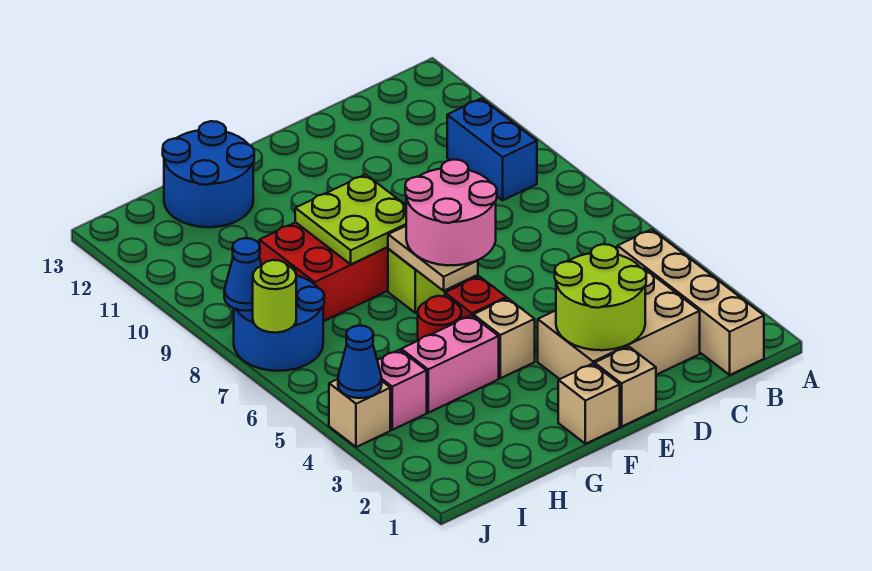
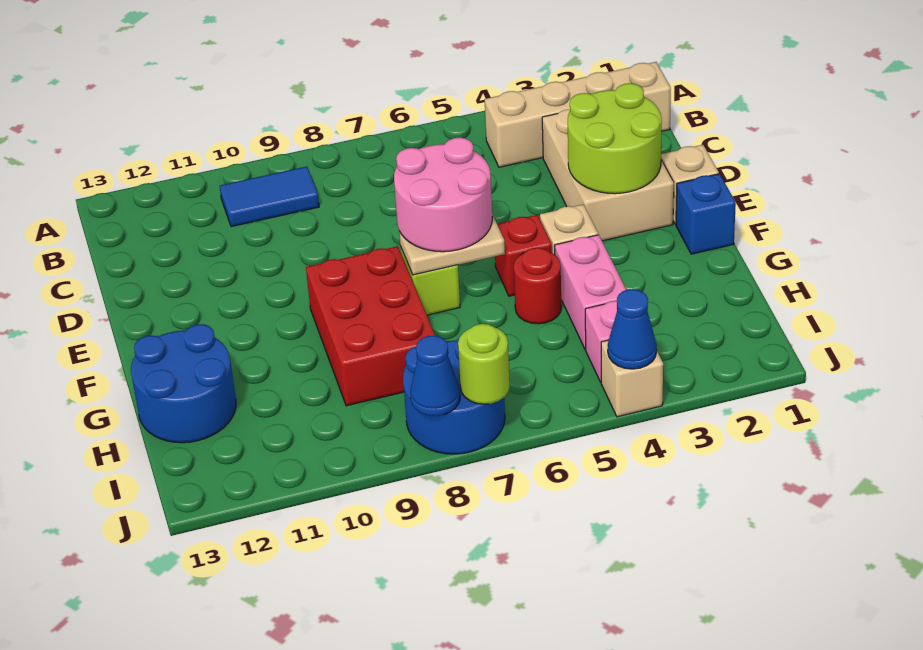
blue 1x2 brick [447,98,537,200] -> blue 1x2 tile [220,166,319,227]
tan 1x1 brick [558,364,620,444] -> blue 1x1 brick [676,174,736,254]
lime 2x2 plate [295,174,406,264] -> none

